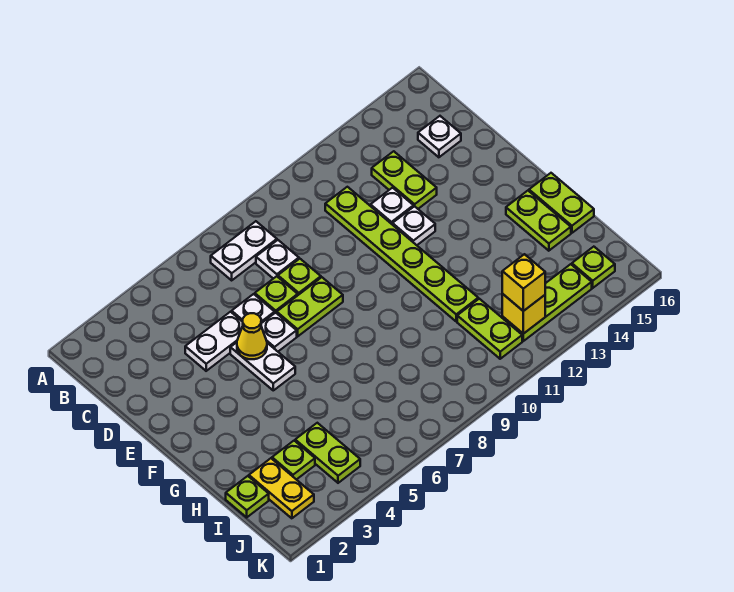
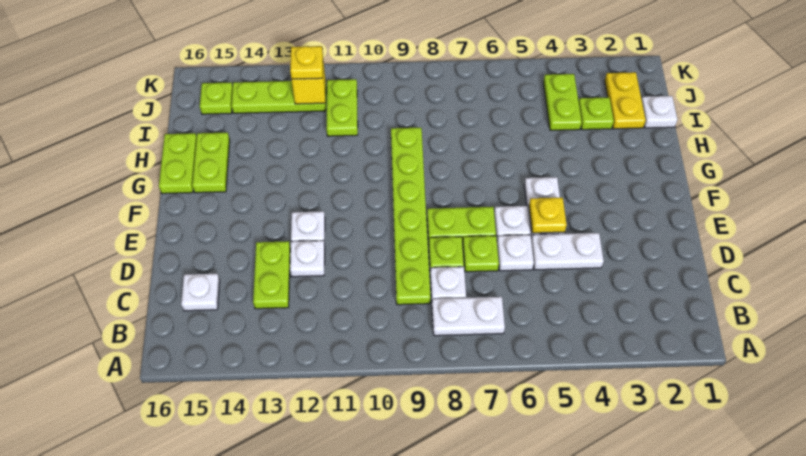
lime 1x6 plate [325,187,478,321] -> lime 1x6 plate moved to [391,128,430,305]
yellow 1x1 cone [237,313,267,359] -> yellow 1x1 plate [529,198,567,233]
lime 1x1 plate [226,476,269,517] -> white 1x1 plate [642,96,677,128]
yellow 1x1 brick [502,254,545,311] -> yellow 1x1 plate [290,46,323,79]

